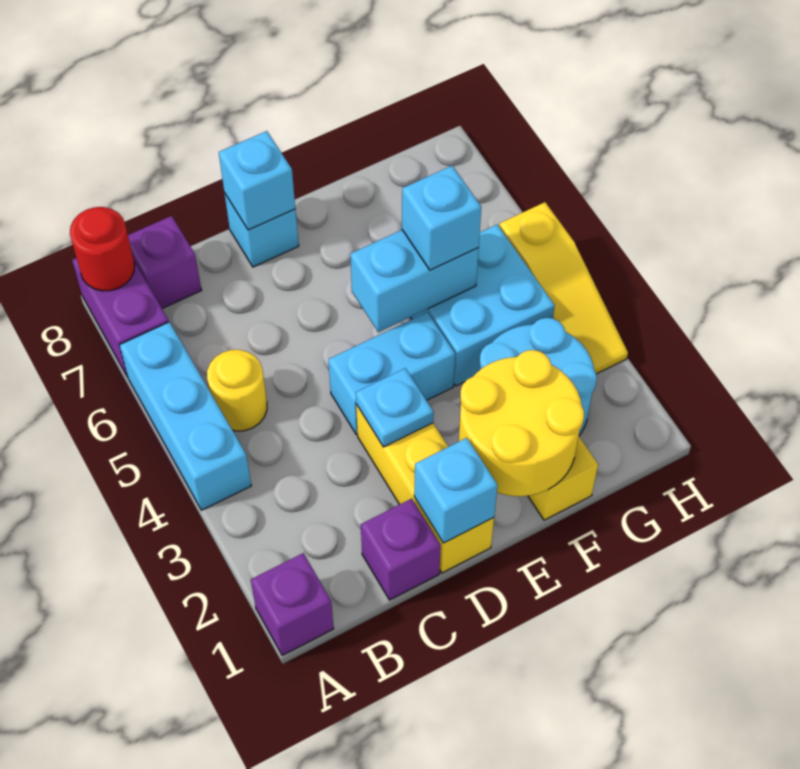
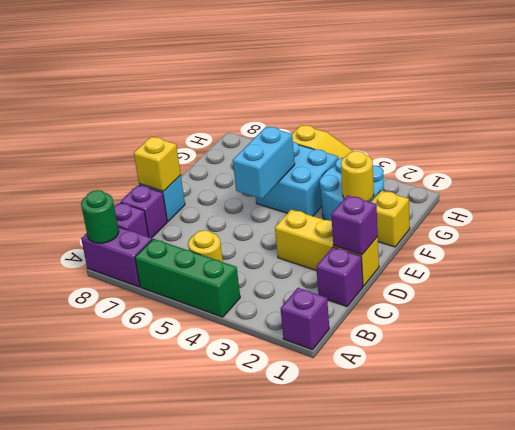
cyan 1x3 brick [120,322,251,510] -> green 1x3 brick [135,239,240,317]
red 1x1 round brick [70,207,135,291] -> green 1x1 round brick [81,190,119,243]
none -> purple 1x1 brick [120,185,167,238]
cyan 1x1 brick [414,438,498,543] -> purple 1x1 brick [331,195,378,255]
cyan 1x1 plate [356,368,434,447] -> none
cyan 1x2 brick [328,312,455,435] -> none
cyan 1x1 brick [219,131,295,230] -> yellow 1x1 brick [134,137,181,191]
yellow 2x2 round brick [459,350,584,496] -> yellow 1x1 round brick [341,151,374,201]
cyan 1x1 brick [402,166,481,270] -> none

